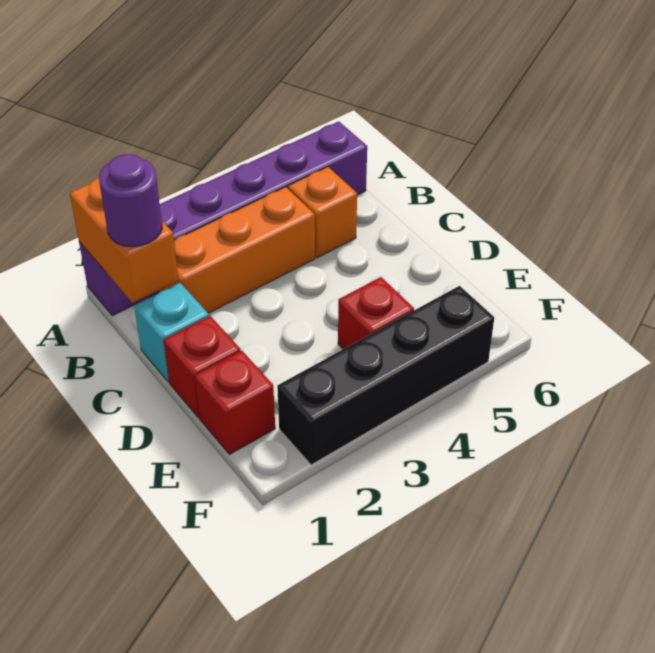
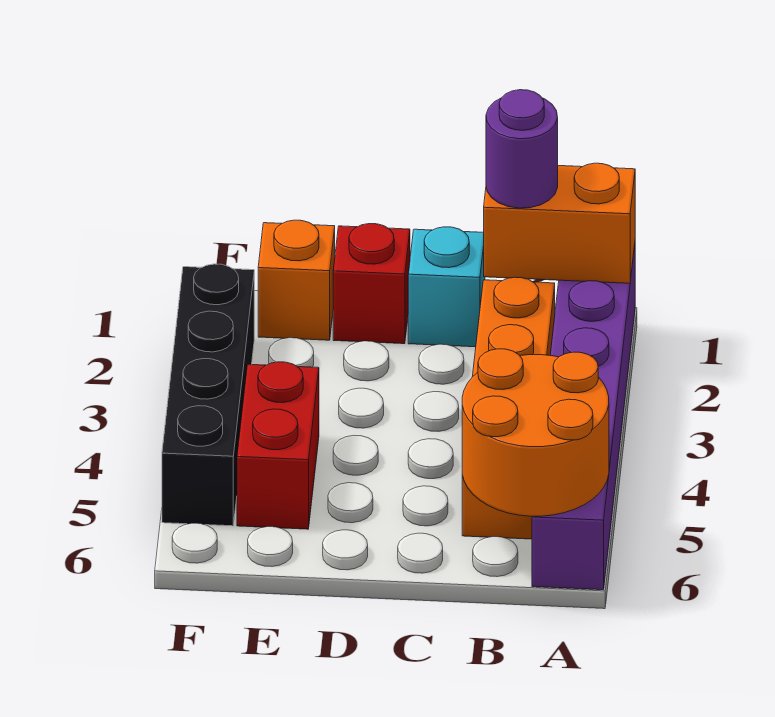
none -> orange 2x2 round brick [462,349,609,516]
red 1x1 brick [195,350,275,455] -> orange 1x1 brick [258,220,335,340]
red 1x1 brick [338,277,414,349] -> red 1x2 brick [237,362,319,529]

